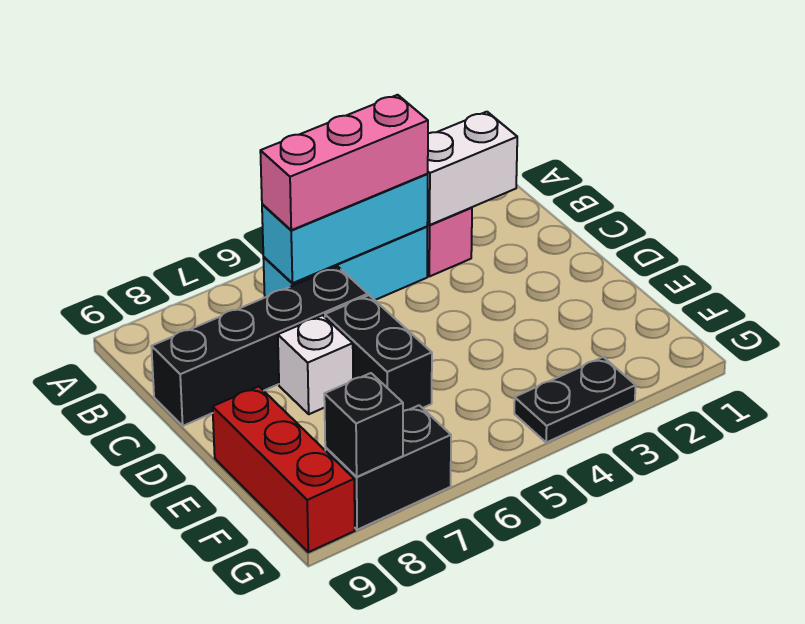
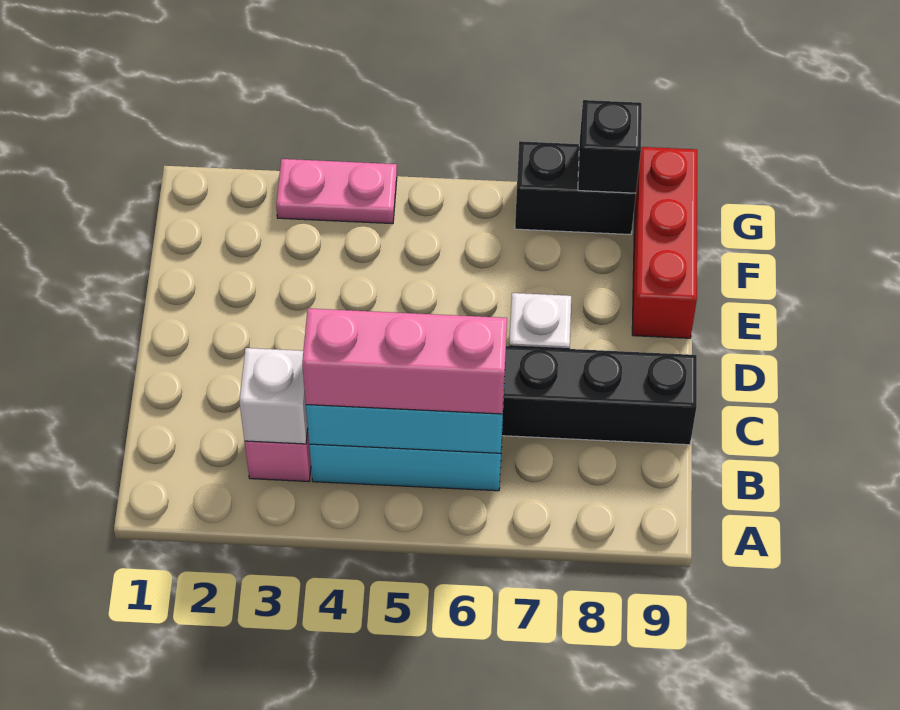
white 1x2 brick [427,112,517,225] -> white 1x1 brick [239,348,308,444]
black 1x2 brick [325,295,432,411] -> none
black 1x2 plate [514,357,636,443] -> pink 1x2 plate [276,159,397,224]

